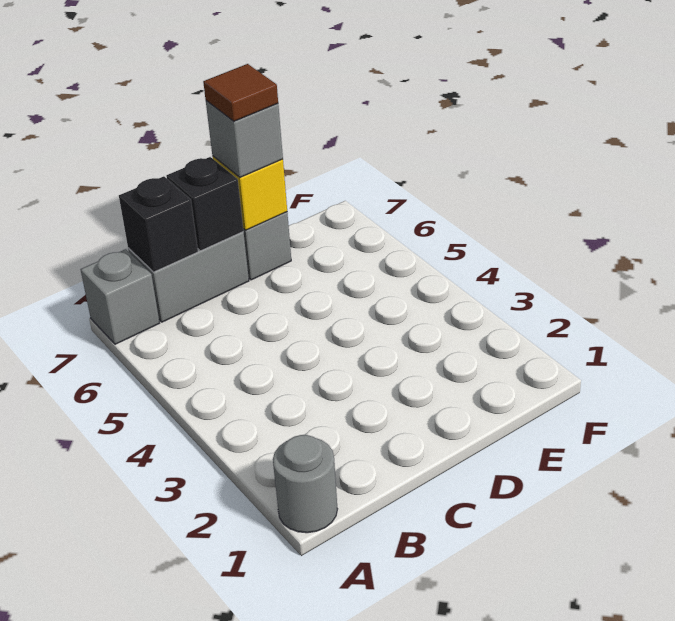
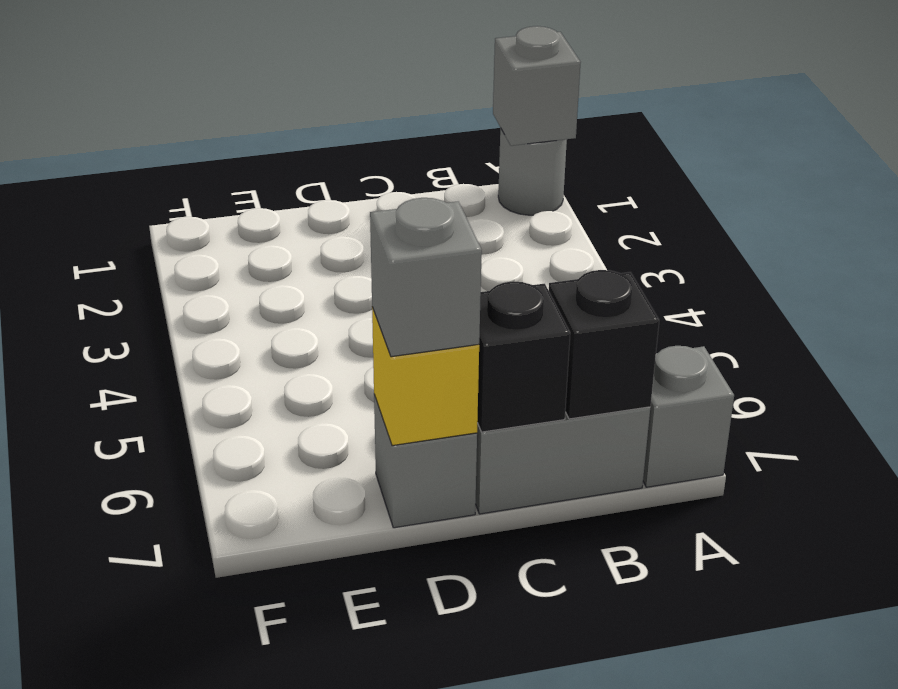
none -> grey 1x1 brick [493,26,581,146]
brown 1x1 tile [203,64,278,121] -> none

